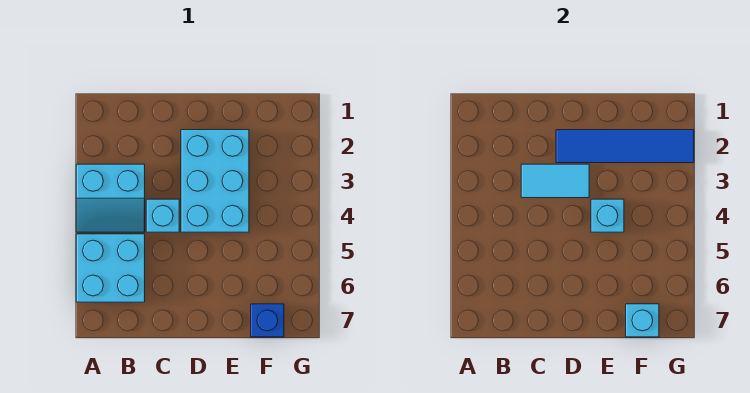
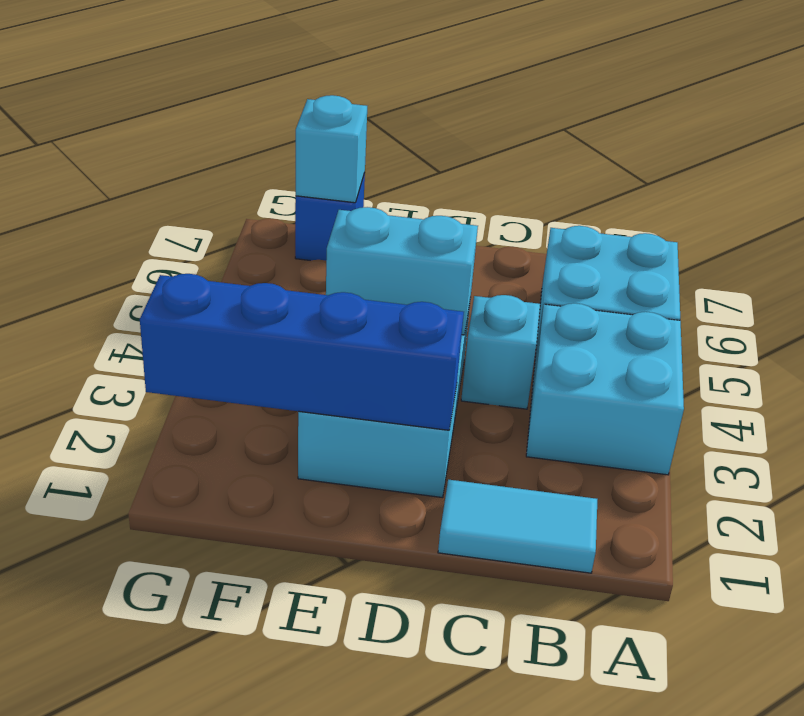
cyan 2x2 slope [76,164,145,232] -> cyan 2x2 brick [526,303,684,475]
cyan 1x2 tile [521,164,589,198] -> cyan 1x2 tile moved to [438,480,597,573]
blue 1x4 tile [556,130,694,163] -> blue 1x4 brick [140,274,464,430]
cyan 1x1 brick [591,199,624,232] -> cyan 1x2 brick [326,207,478,335]

